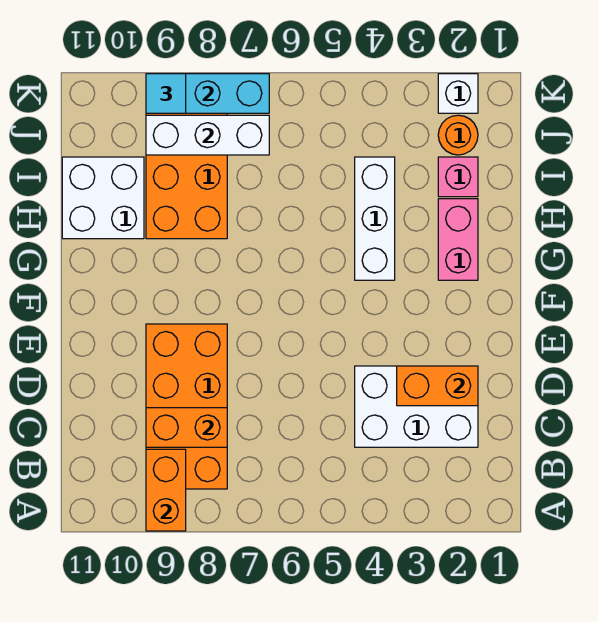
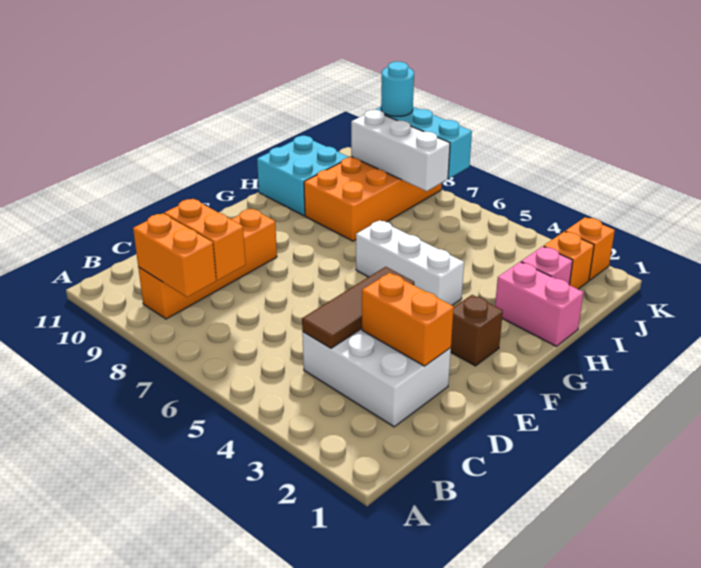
orange 1x2 brick [146,449,186,531] -> orange 1x2 brick turned to [133,213,216,297]
orange 2x4 brick [146,324,227,489] -> orange 1x4 brick [138,209,277,319]
none -> brown 1x3 tile [302,267,414,348]
none -> brown 1x1 brick [451,295,503,366]
pink 1x2 brick [438,199,478,280] -> pink 1x2 brick turned to [495,262,584,346]
white 1x3 brick [355,157,395,280] -> white 1x3 brick turned to [356,220,464,305]
white 2x2 brick [62,157,144,239] -> cyan 2x2 brick [257,136,349,216]
orange 1x1 round brick [438,115,478,155] -> orange 1x1 brick [544,231,594,289]
white 1x1 brick [438,74,478,113] -> orange 1x1 brick [565,217,615,280]
cyan 1x1 tile [146,74,186,113] -> cyan 1x1 round brick [381,62,414,116]

